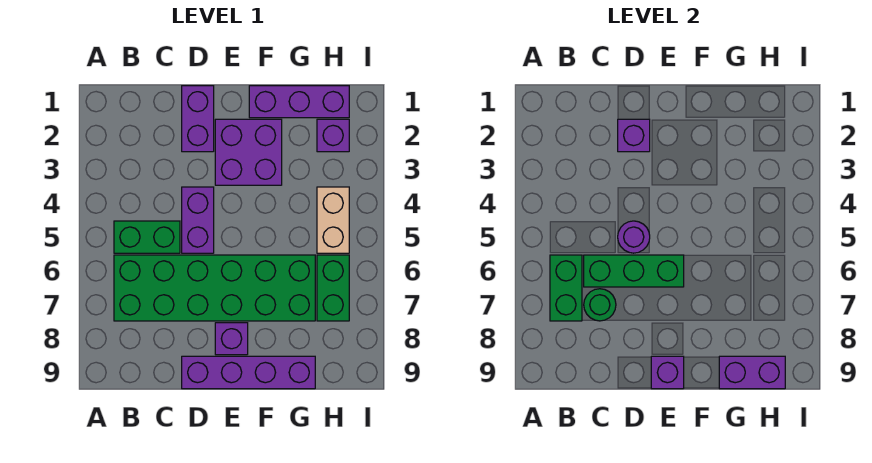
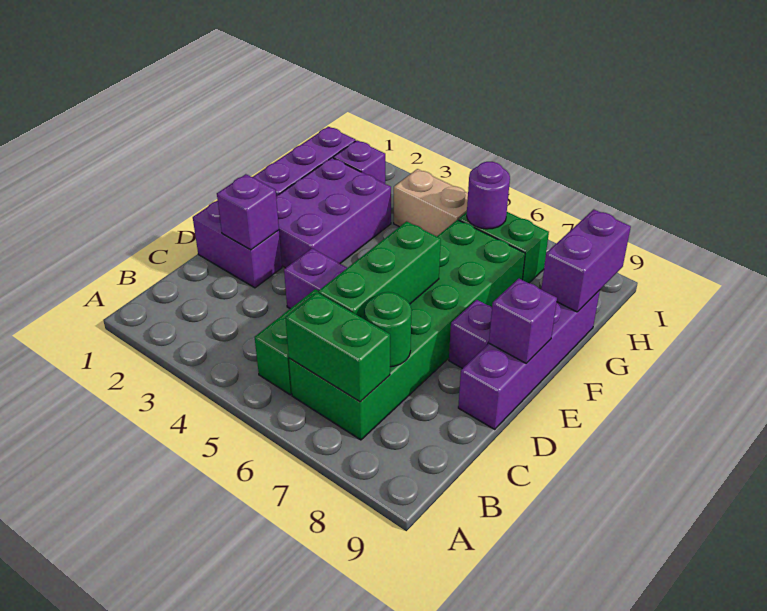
purple 1x1 round brick [618,221,650,253] -> purple 1x1 round brick moved to [467,162,510,229]
purple 2x2 brick [215,119,282,185] -> purple 2x3 brick [276,158,391,268]

